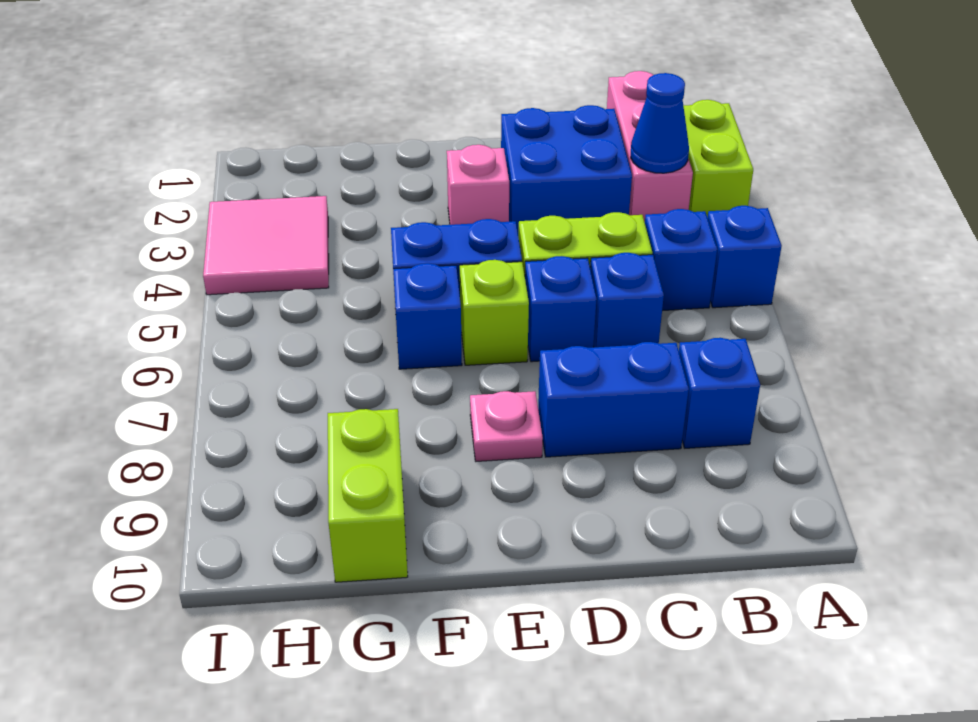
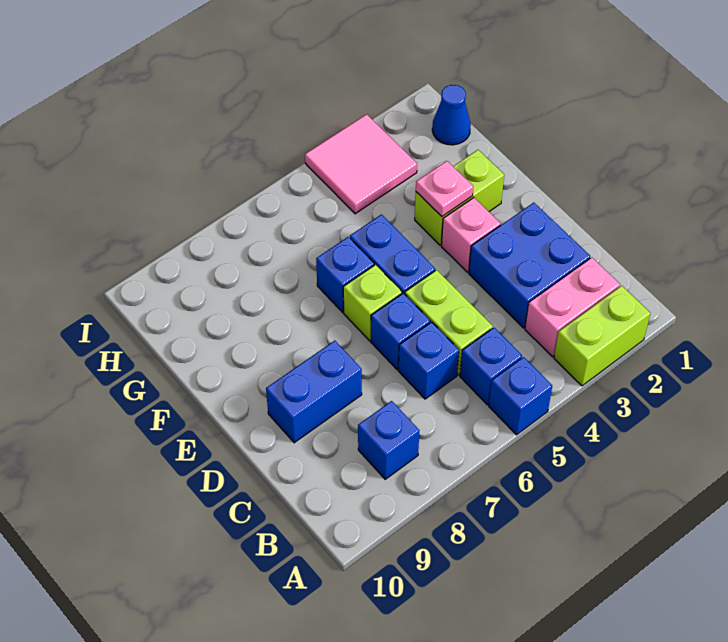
pink 1x3 brick [607,71,693,222] -> pink 1x2 brick [525,258,620,357]
blue 1x1 cone [631,73,689,173] -> blue 1x1 cone moved to [432,85,471,145]
blue 1x2 brick [538,342,689,457] -> blue 1x2 brick turned to [266,341,362,443]
pink 1x1 plate [470,391,543,461] -> pink 1x1 plate moved to [416,161,473,216]
lime 1x2 brick [328,409,408,582] -> lime 1x2 brick moved to [415,150,504,245]

